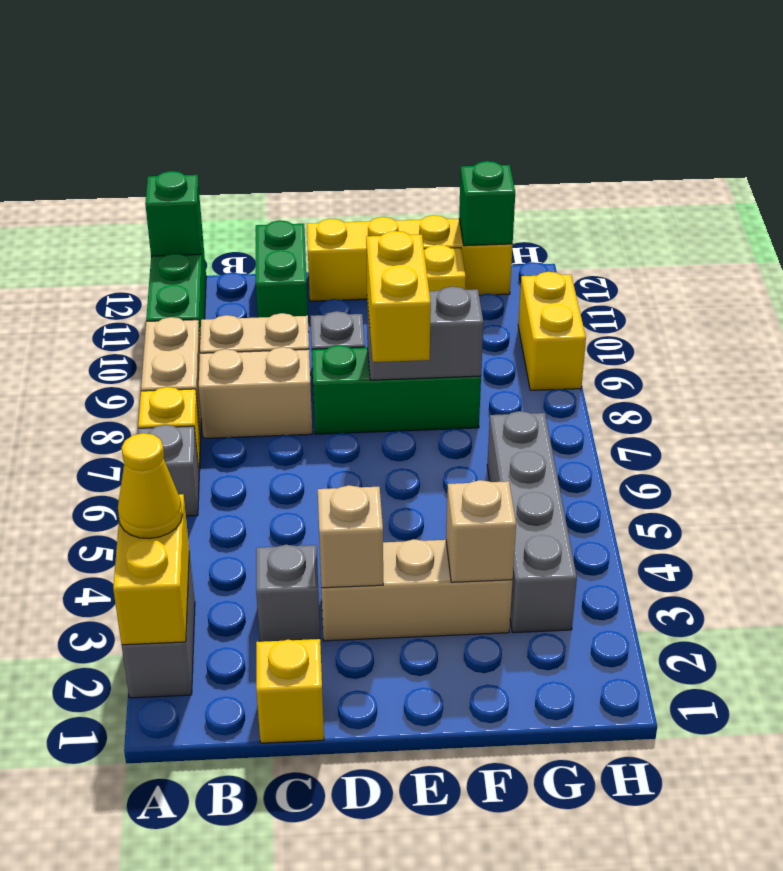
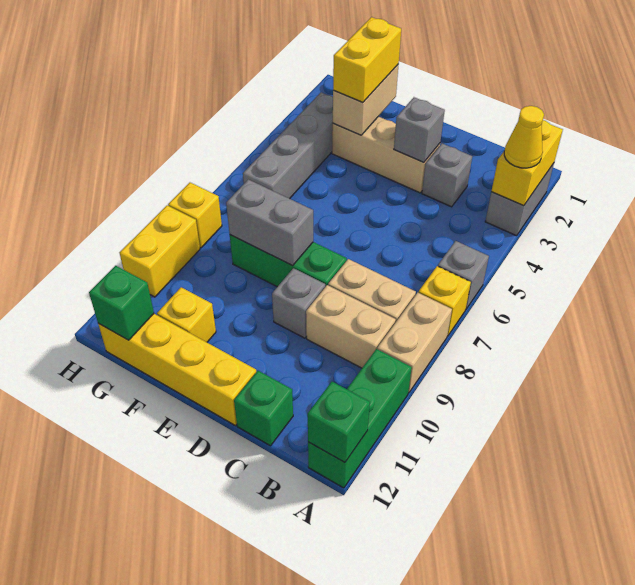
yellow 1x1 brick [256,639,324,743] -> yellow 1x1 brick moved to [168,183,222,248]
green 1x2 brick [256,220,308,318] -> green 1x1 brick [234,371,293,446]
tan 1x1 brick [318,485,383,588] -> grey 1x1 brick [394,97,445,162]
yellow 1x2 brick [366,231,431,362] -> yellow 1x2 brick moved to [333,17,401,103]
tan 1x1 brick [446,480,516,582] -> tan 1x2 brick [333,64,399,135]

